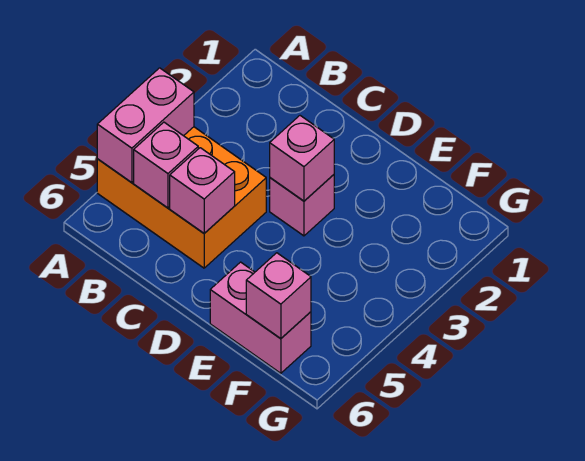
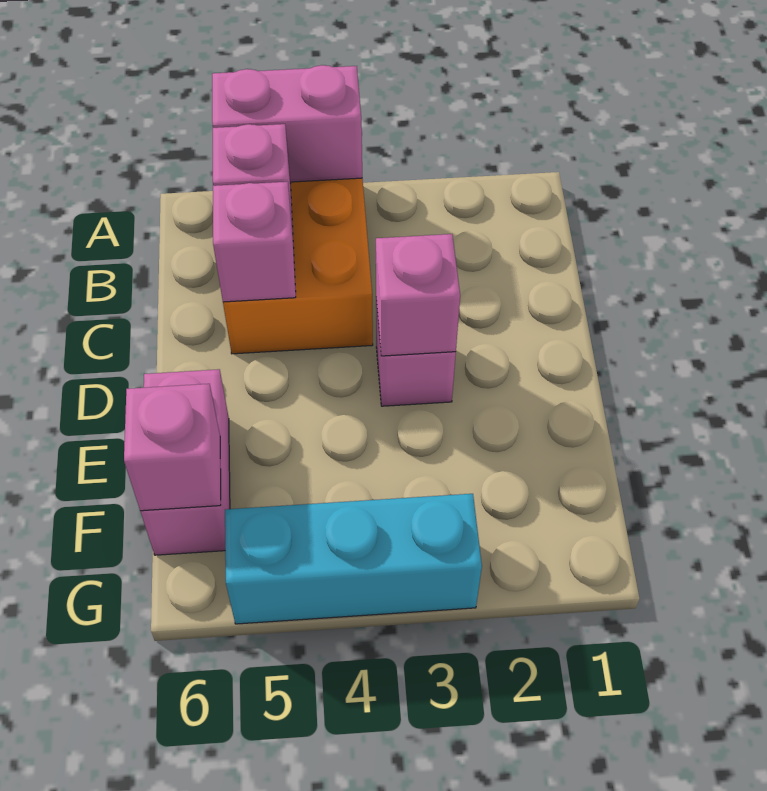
none -> cyan 1x3 brick [225,494,482,624]

